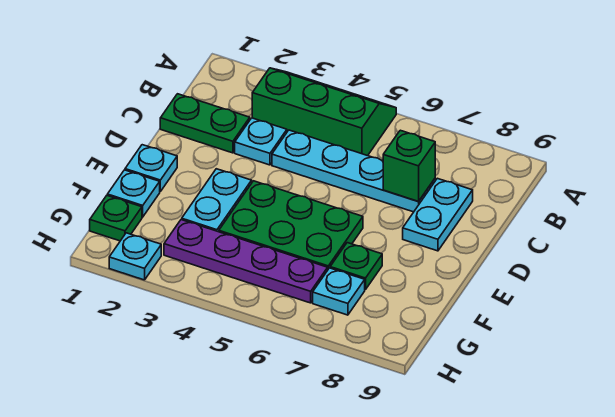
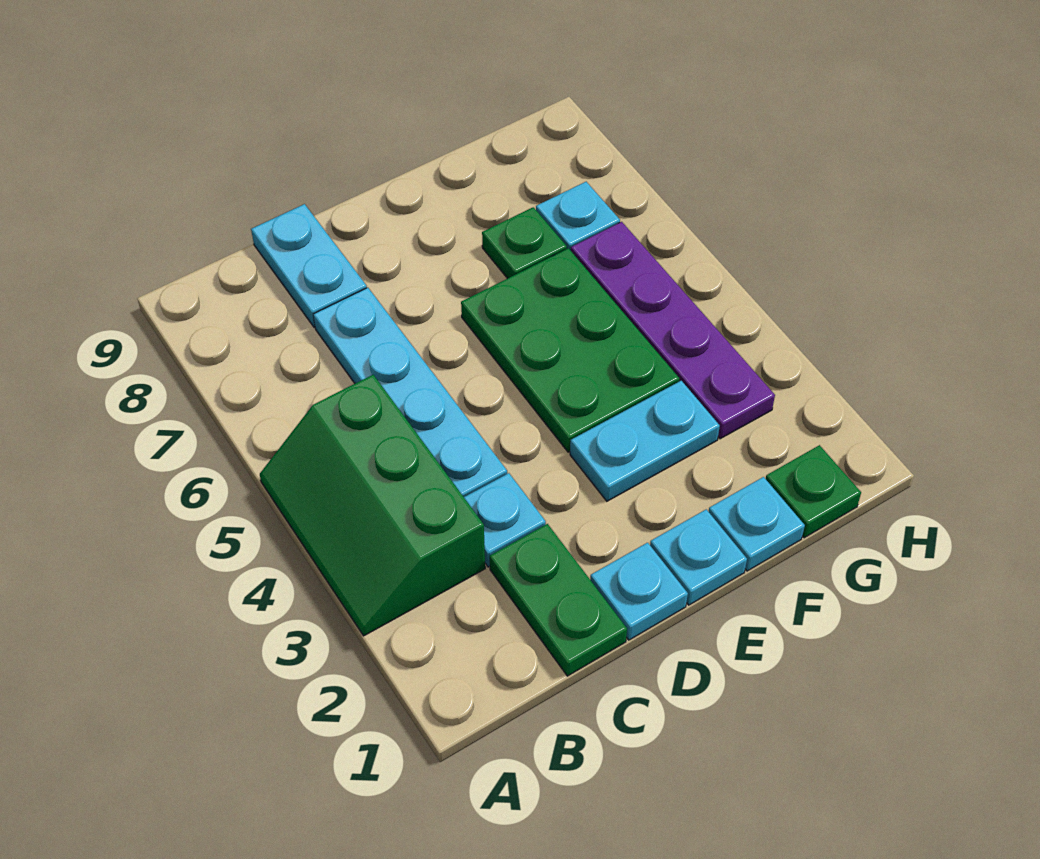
green 1x1 brick [383,130,435,202] -> none
cyan 1x2 plate [403,178,473,251] -> cyan 1x2 plate turned to [251,204,367,327]
cyan 1x1 plate [109,233,161,280] -> cyan 1x1 plate moved to [590,543,688,640]

